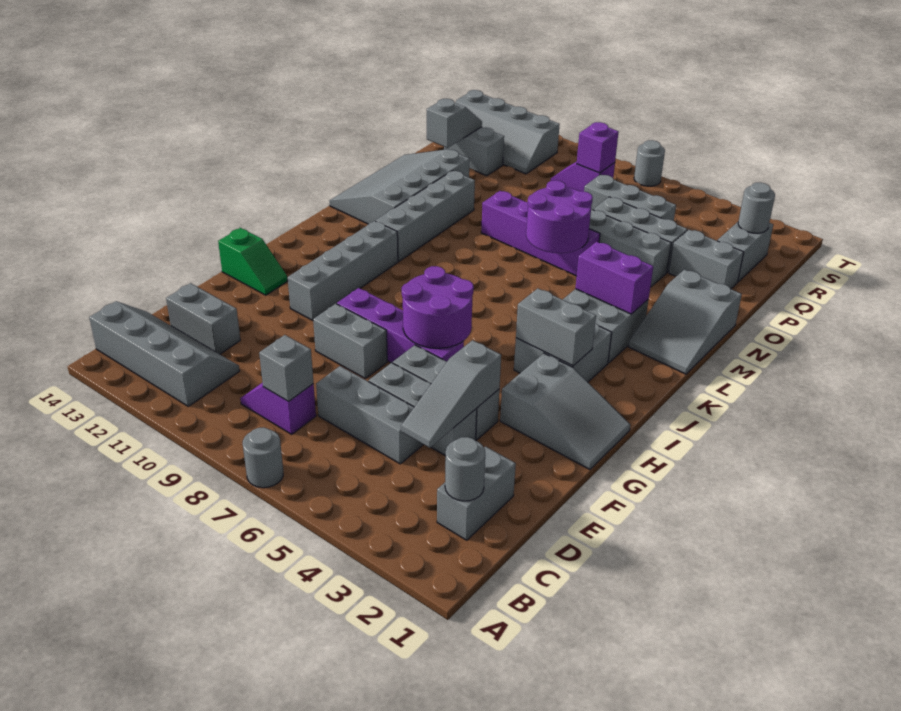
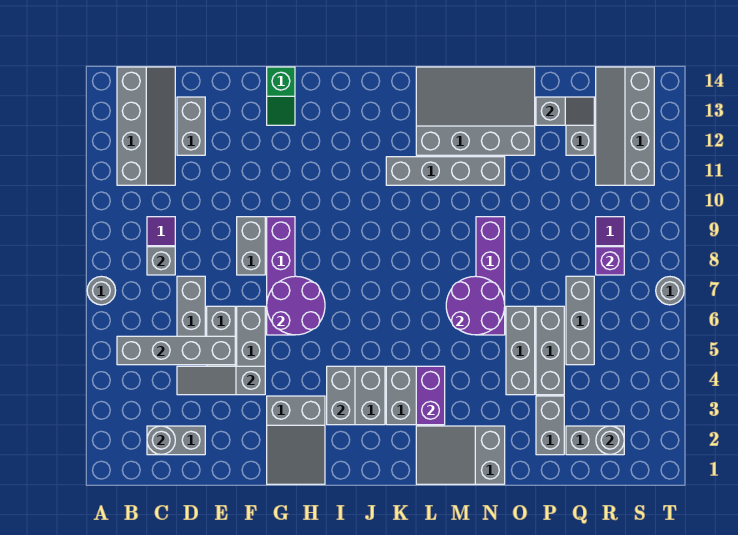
grey 1x4 brick [288,221,398,320] -> grey 1x4 brick moved to [117,336,235,365]

